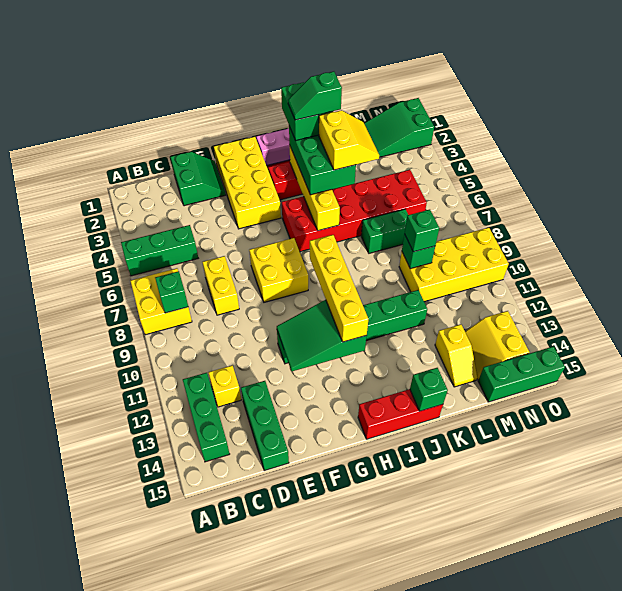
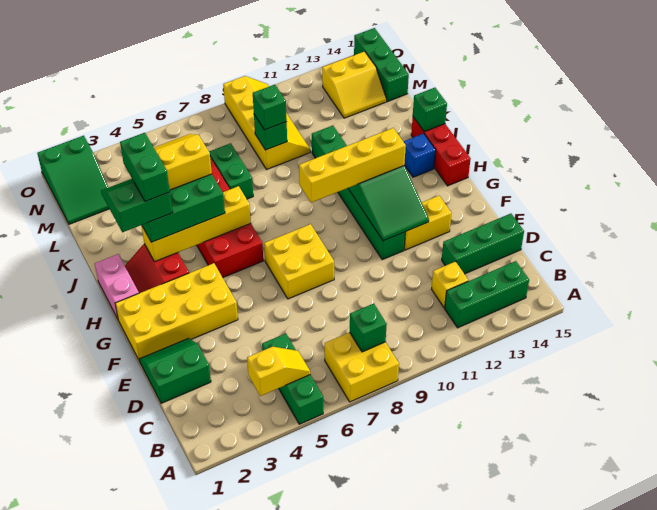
yellow 1x2 brick [203,256,239,315] -> yellow 1x2 brick moved to [404,196,452,250]
green 1x2 slope [288,72,342,120] -> green 1x2 brick [120,133,170,201]
none -> blue 1x1 brick [403,133,436,177]
yellow 2x4 brick [399,228,509,302] -> yellow 2x4 slope [223,76,310,170]
yellow 1x2 slope [435,324,477,387] -> yellow 1x2 slope moved to [247,347,310,396]

